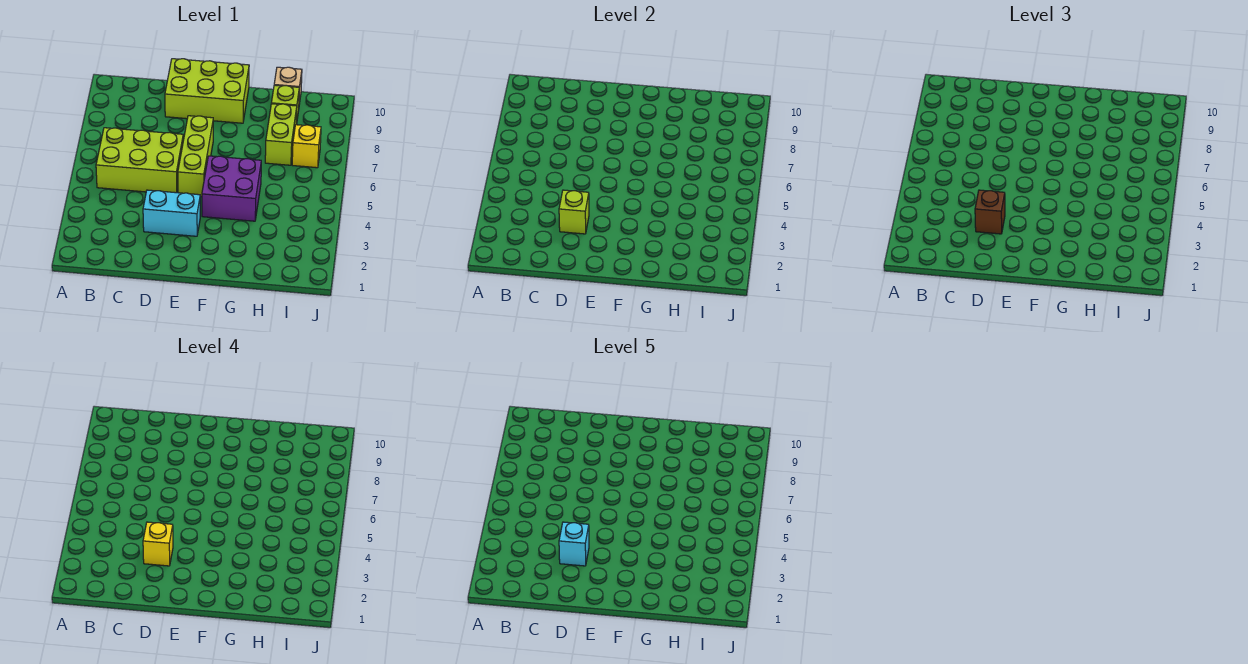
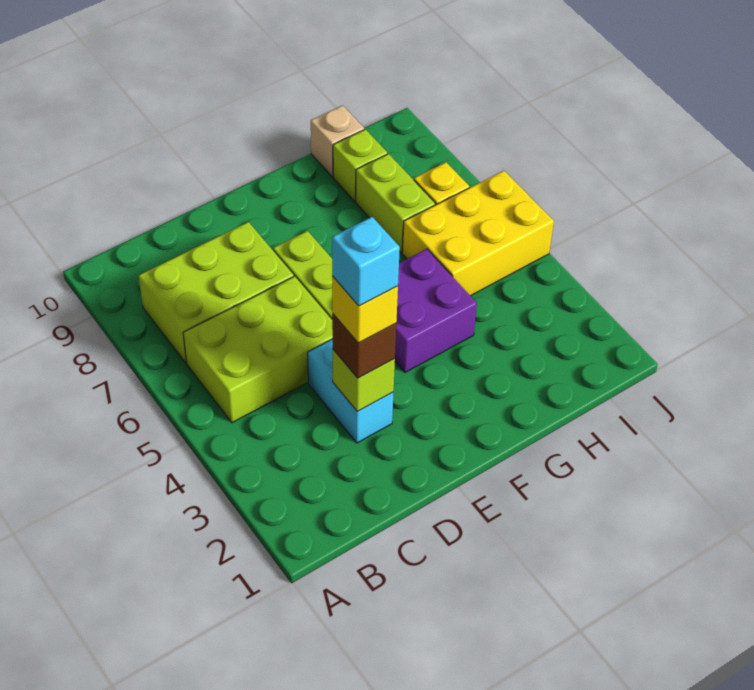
cyan 1x2 brick [143,190,200,236] -> cyan 1x2 brick turned to [308,339,393,443]
lime 2x3 brick [165,59,249,123] -> lime 2x3 brick moved to [139,222,294,363]
none -> yellow 2x3 brick [402,171,554,296]

